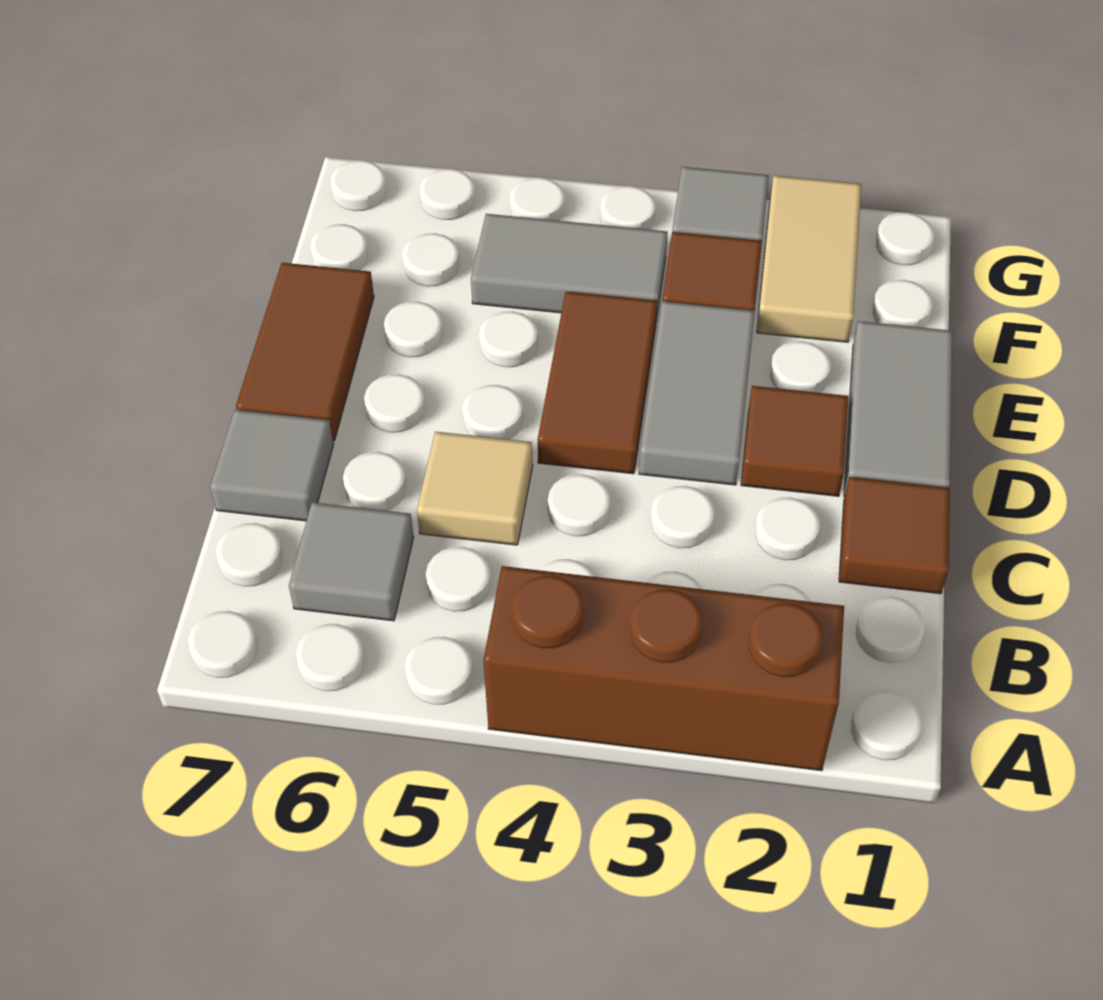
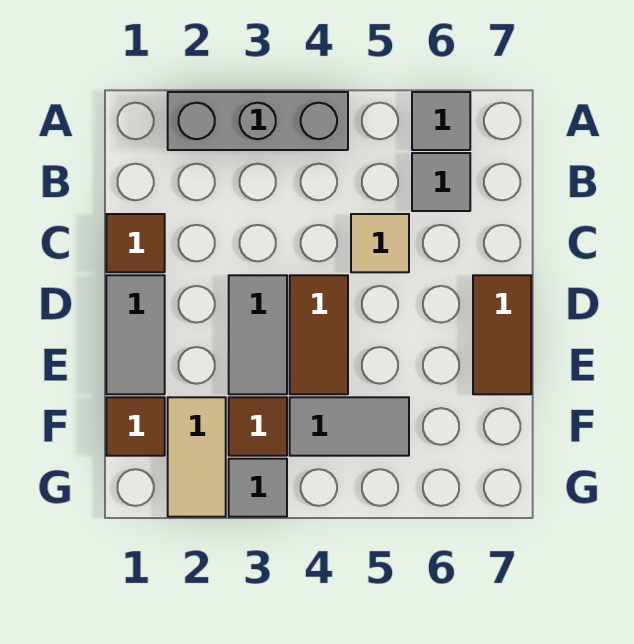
brown 1x3 brick [483,566,844,771] -> grey 1x3 brick [168,92,348,150]
grey 1x1 tile [210,410,334,521] -> grey 1x1 tile moved to [412,92,470,150]
brown 1x1 tile [741,386,849,496] -> brown 1x1 tile moved to [106,397,165,456]

